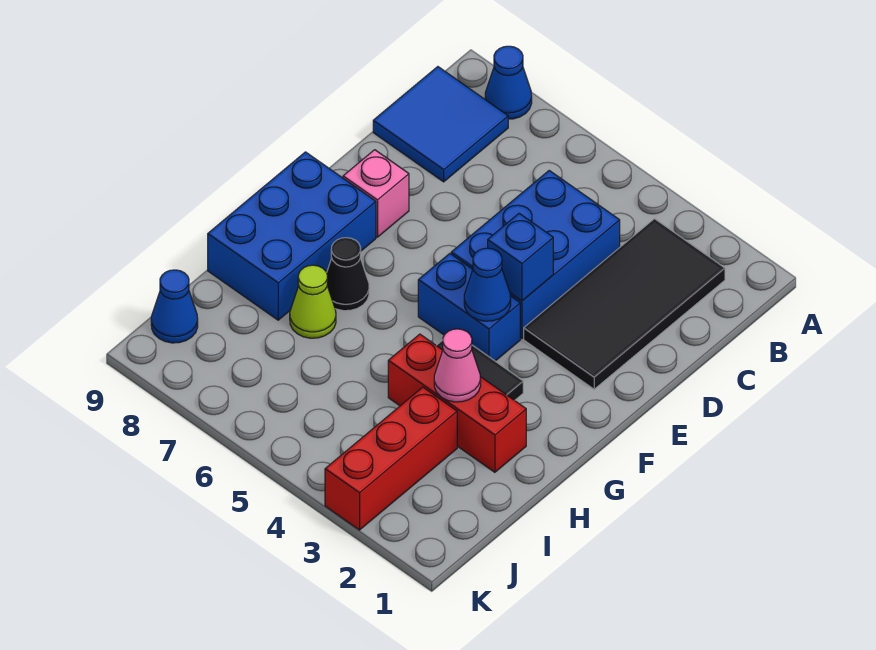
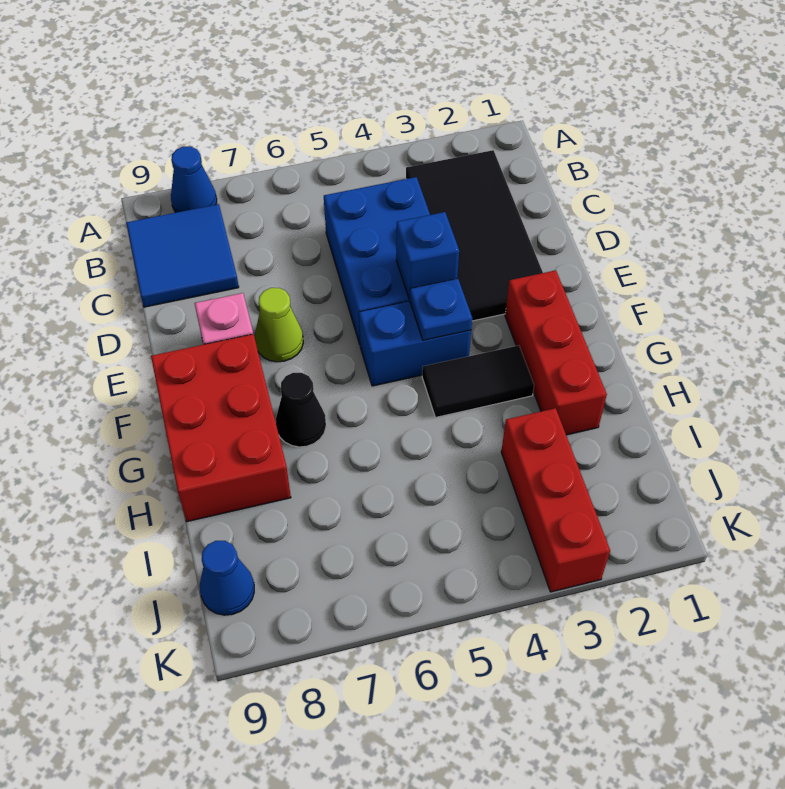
blue 1x1 cone [464,248,511,321] -> blue 1x1 plate [410,279,472,340]
blue 2x3 brick [208,152,376,320] -> red 2x3 brick [151,334,291,522]
red 1x3 brick [388,334,526,472] -> red 1x3 brick turned to [505,270,607,435]
pink 1x1 cone [434,329,481,402] -> none
lime 1x1 cone [290,265,336,338] -> lime 1x1 cone moved to [255,288,303,362]

